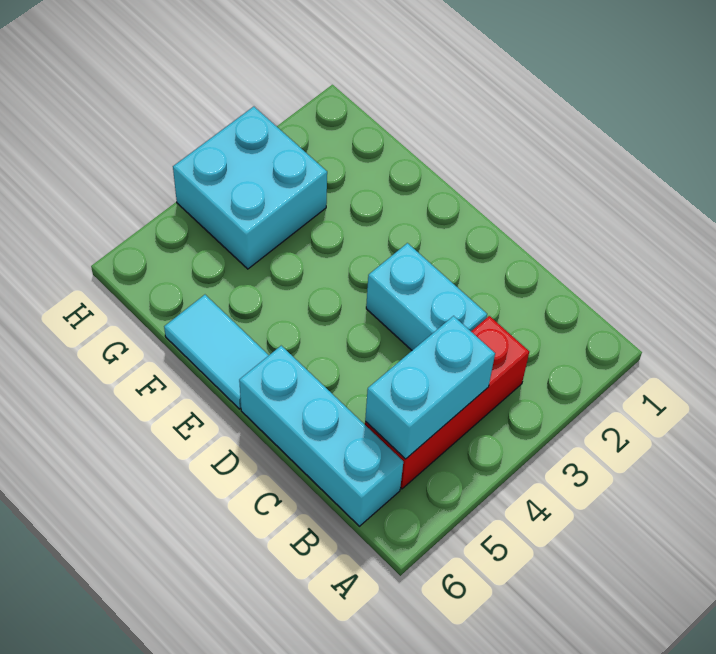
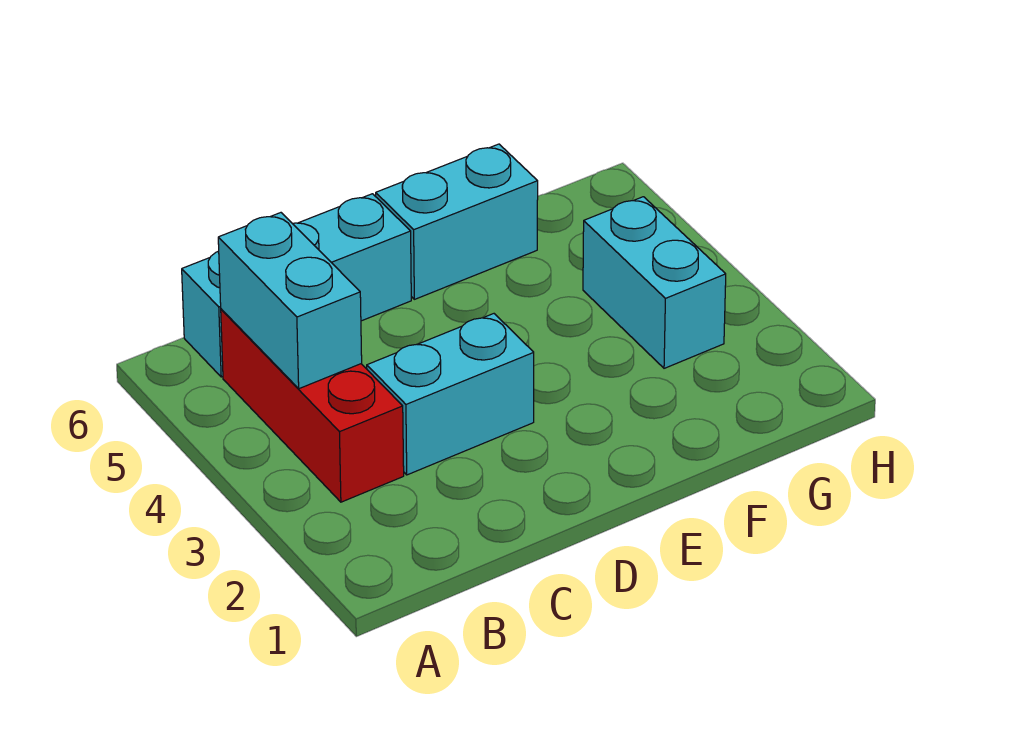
cyan 1x2 tile [164,295,269,409] -> cyan 1x2 brick [376,144,538,299]
cyan 2x2 brick [173,107,327,269] -> cyan 1x2 brick [583,197,726,368]

